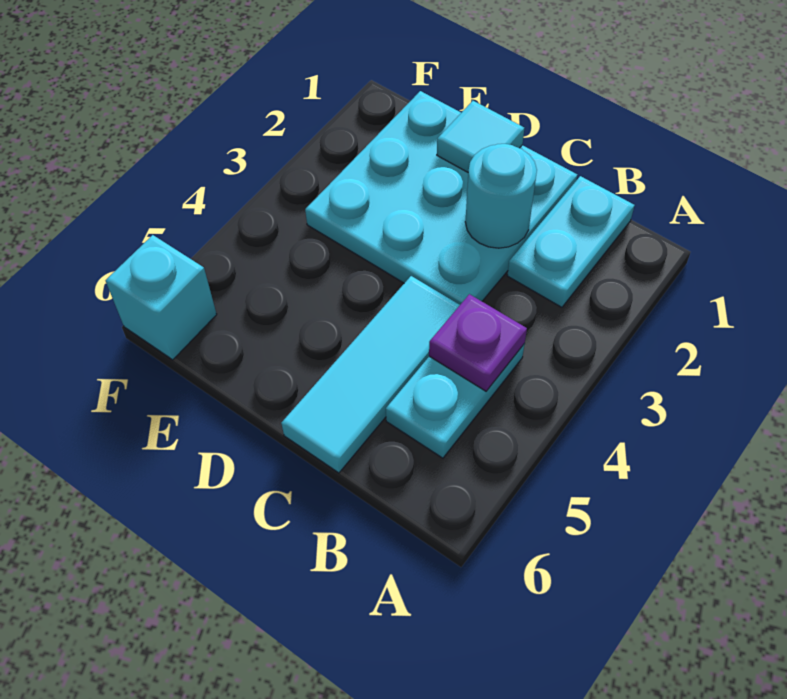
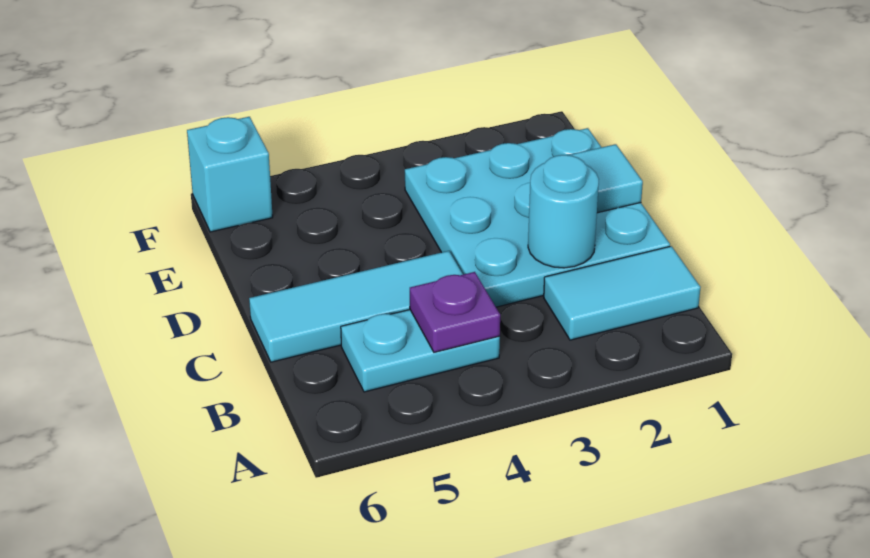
cyan 1x2 plate [507,176,634,307] -> cyan 1x2 tile [544,246,701,340]

